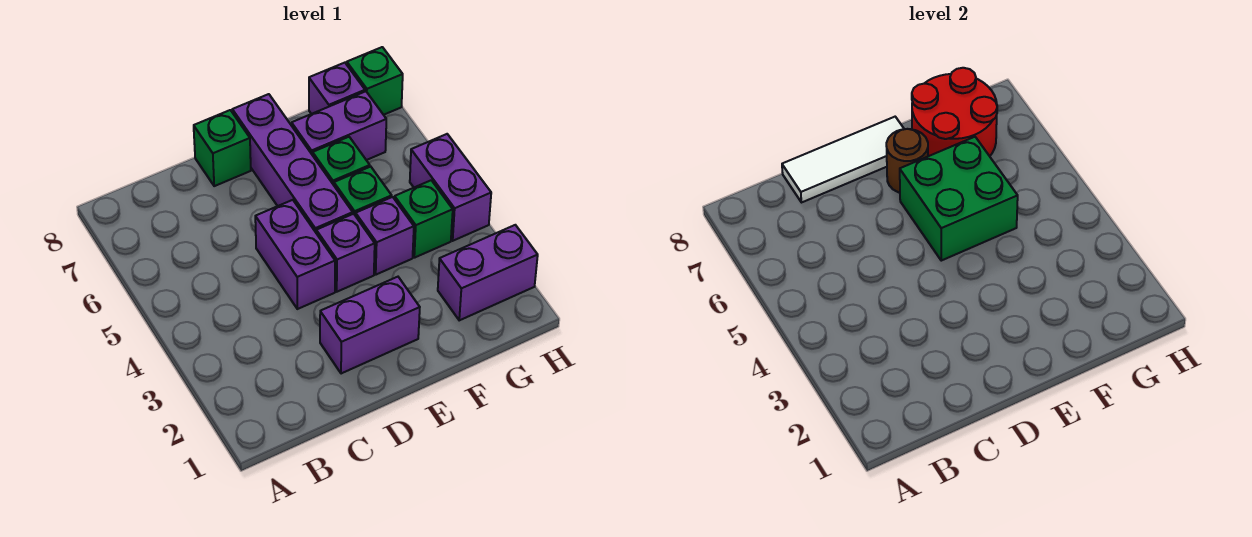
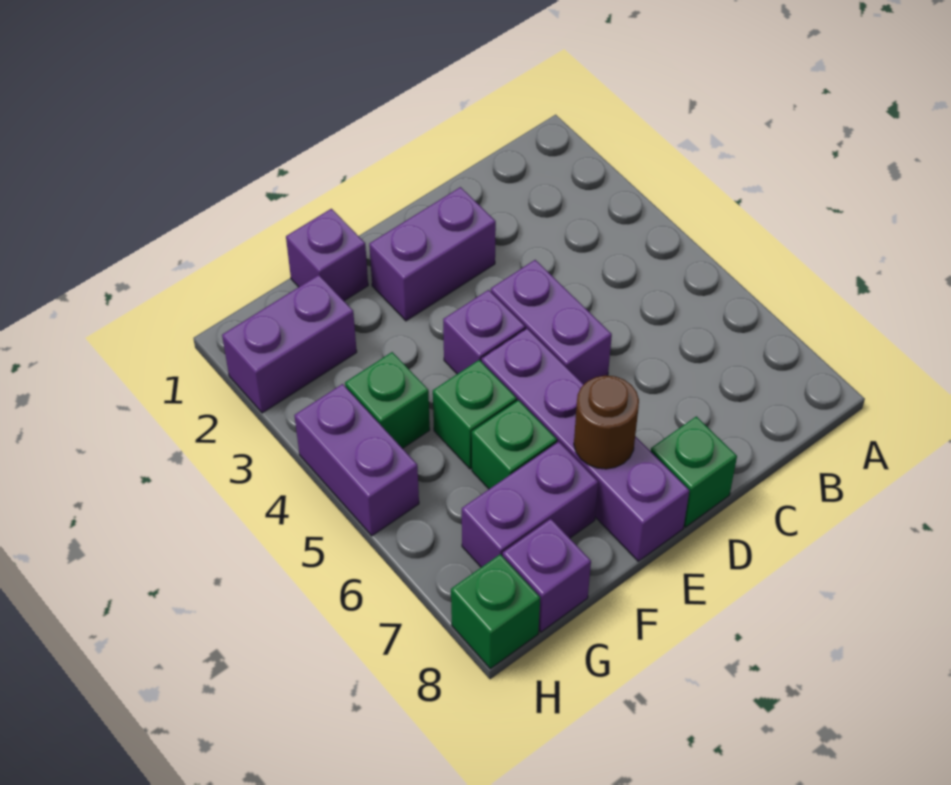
white 1x3 tile [782,117,904,203] -> none
green 2x2 brick [900,137,1018,261] -> none
purple 1x1 brick [356,197,414,275] -> purple 1x1 brick moved to [286,209,368,301]
red 2x2 round brick [912,68,997,156] -> none

